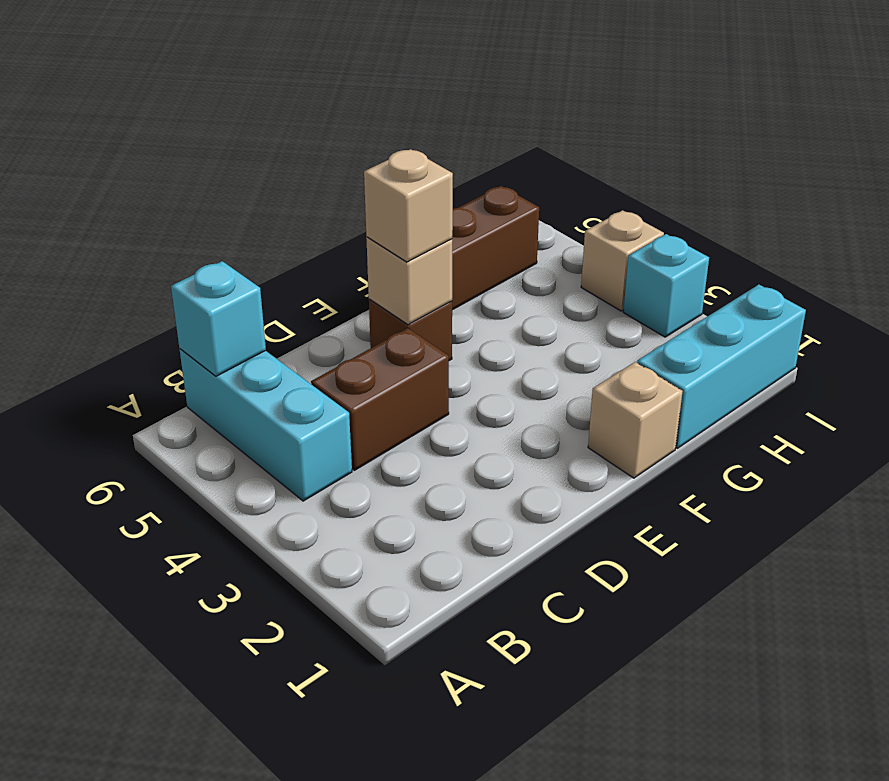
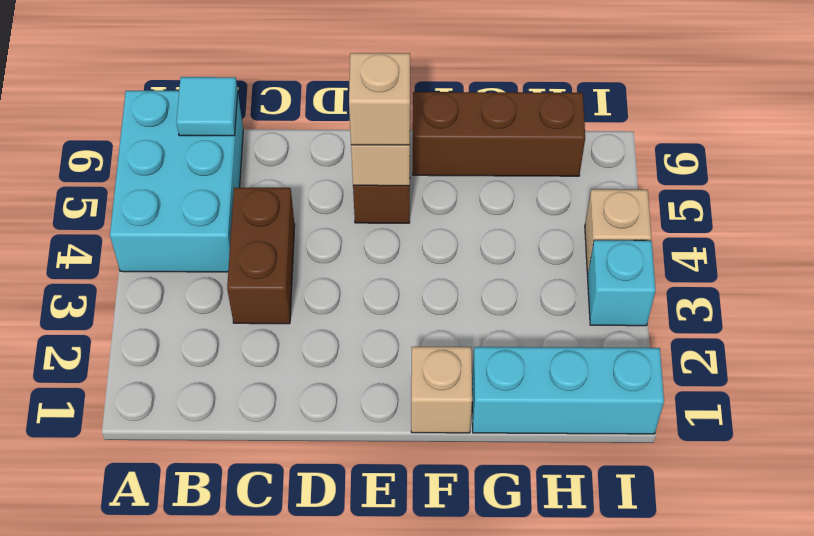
cyan 1x3 brick [180,349,352,501] -> cyan 2x3 brick [110,91,243,272]
cyan 1x1 brick [171,261,266,376] -> cyan 1x1 tile [176,77,238,136]
brown 1x2 brick [311,328,449,470] -> brown 1x2 brick turned to [227,188,295,324]

